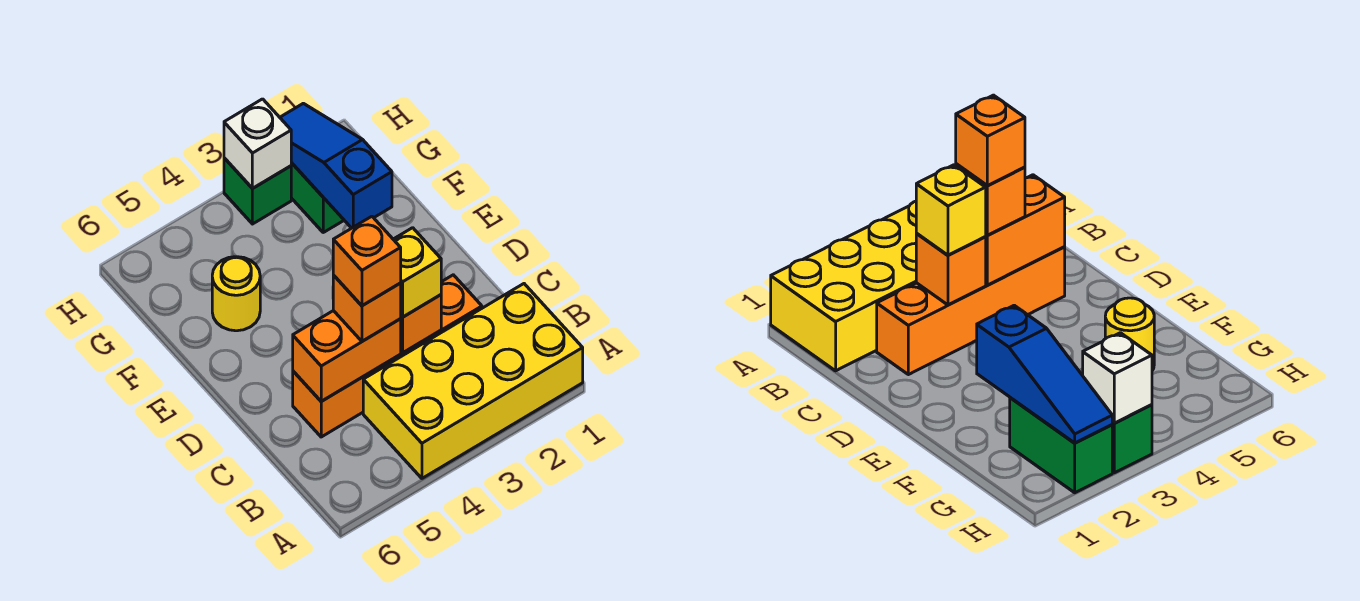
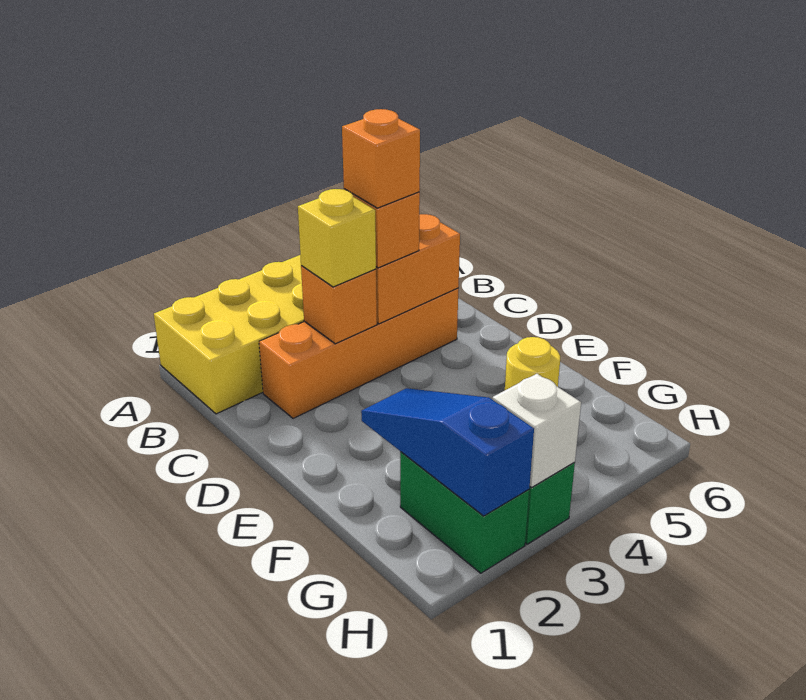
blue 1x3 slope [280,103,392,228] -> blue 1x3 slope turned to [361,388,534,516]

